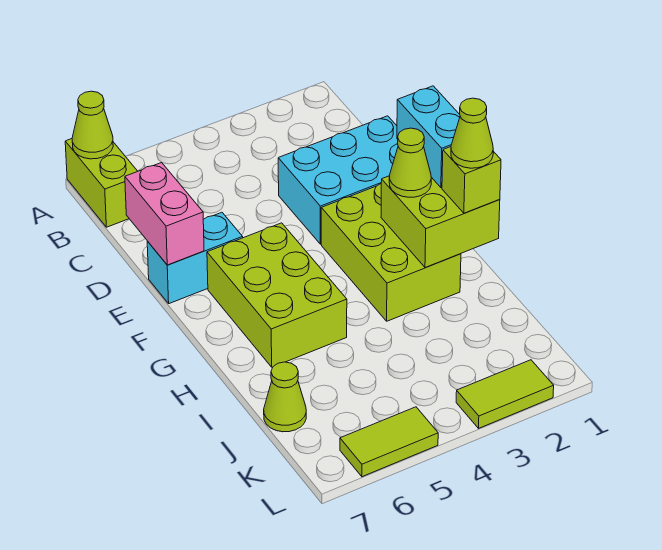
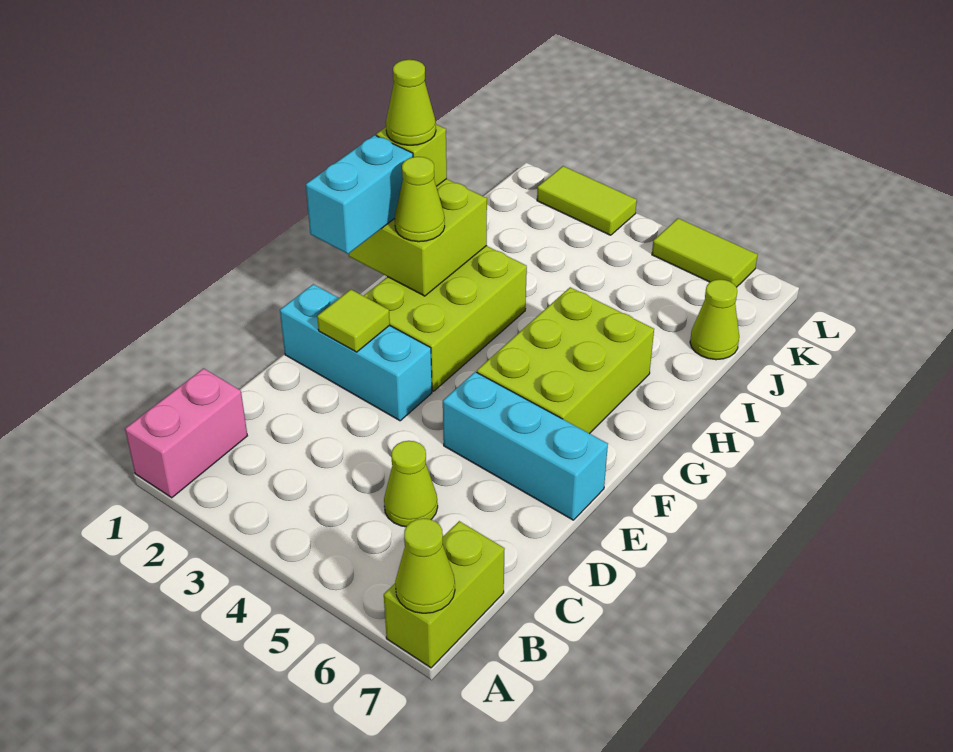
none -> lime 1x1 cone [384,441,438,527]
cyan 2x3 brick [278,116,398,244] -> cyan 1x3 brick [280,284,432,421]
pink 1x2 brick [125,163,204,265] -> pink 1x2 brick moved to [125,368,247,498]
none -> lime 1x1 tile [317,290,390,352]
cyan 1x2 brick [147,212,243,304] -> cyan 1x3 brick [443,372,608,520]

